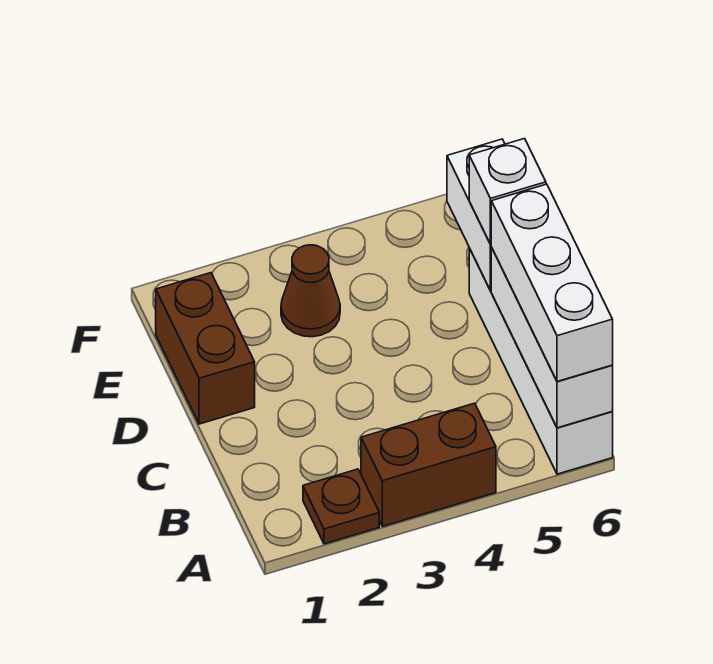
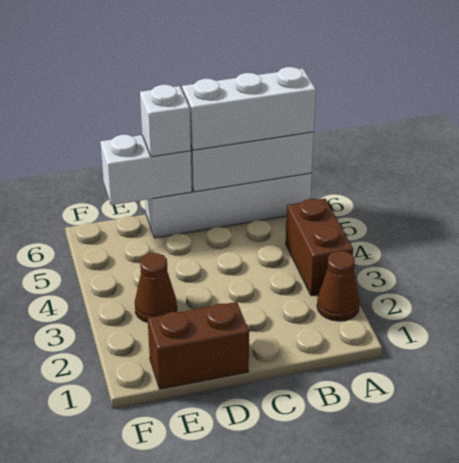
brown 1x1 plate [303,469,379,544] -> brown 1x1 cone [317,251,360,321]

